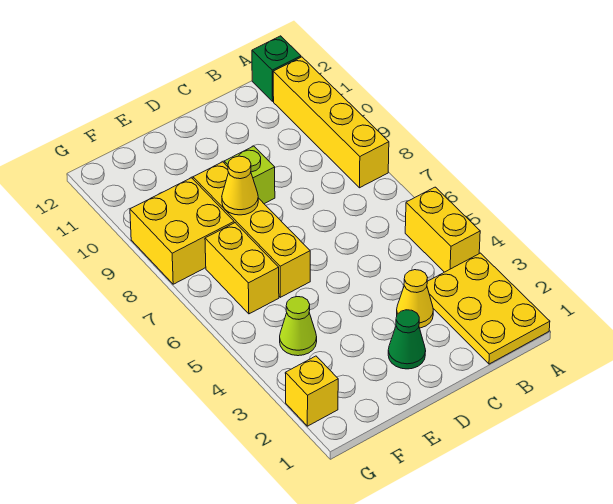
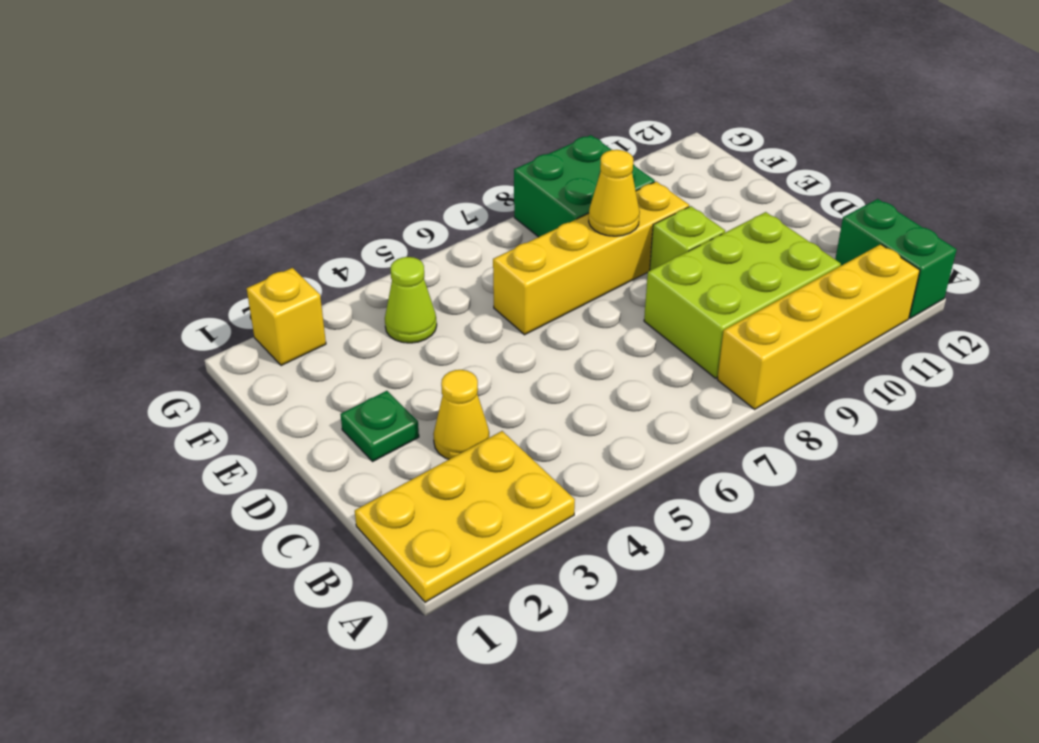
yellow 1x2 brick [405,187,480,272] -> none
green 1x1 brick [252,36,301,101] -> green 1x2 brick [835,199,957,318]
none -> lime 2x3 brick [644,212,841,378]
green 1x1 cone [388,310,426,369] -> green 1x1 plate [340,391,419,461]
yellow 1x2 brick [205,223,279,314] -> none
yellow 2x2 brick [130,178,234,284] -> green 2x2 brick [514,135,655,237]

